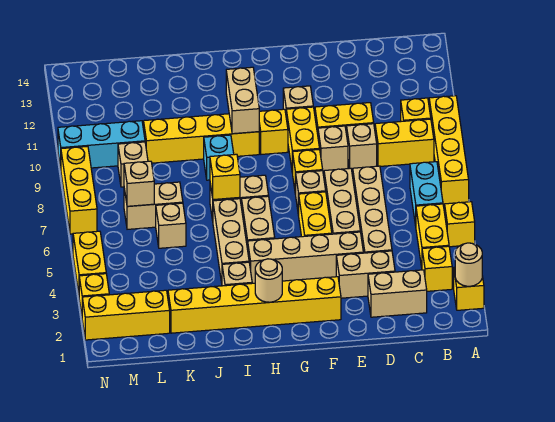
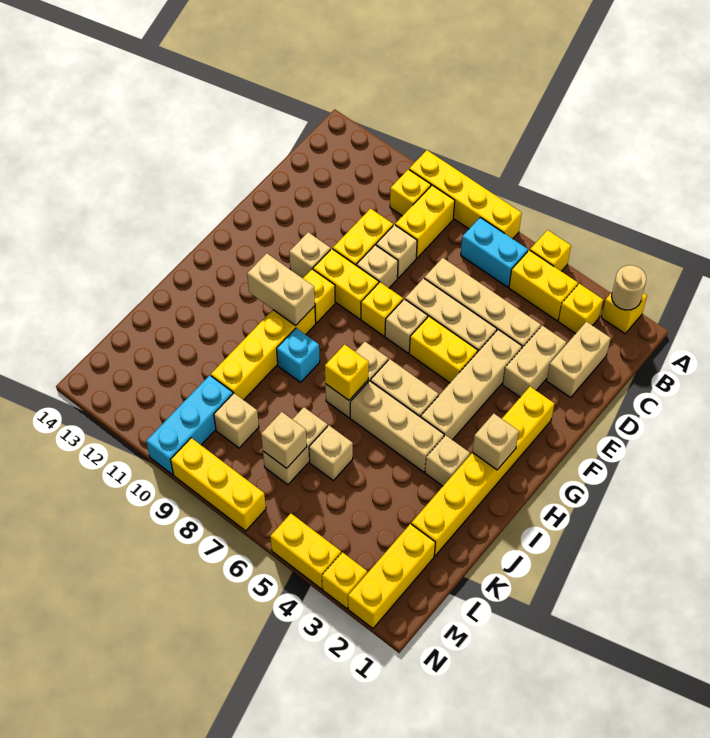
tan 1x1 round brick [255,259,282,302] -> tan 1x1 brick [472,413,519,470]

